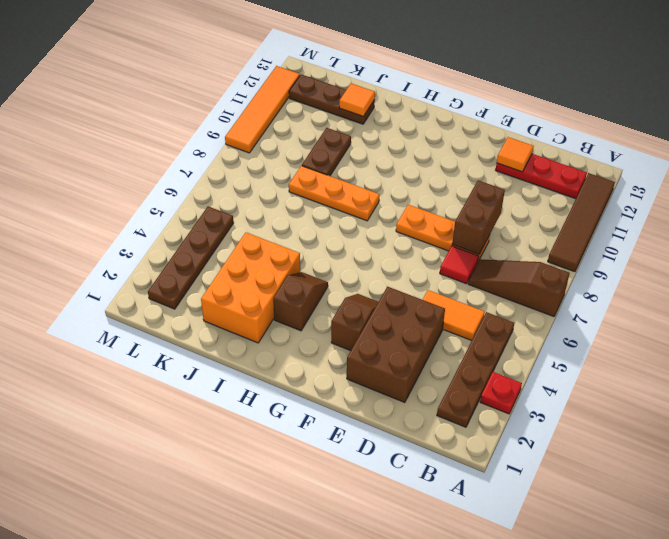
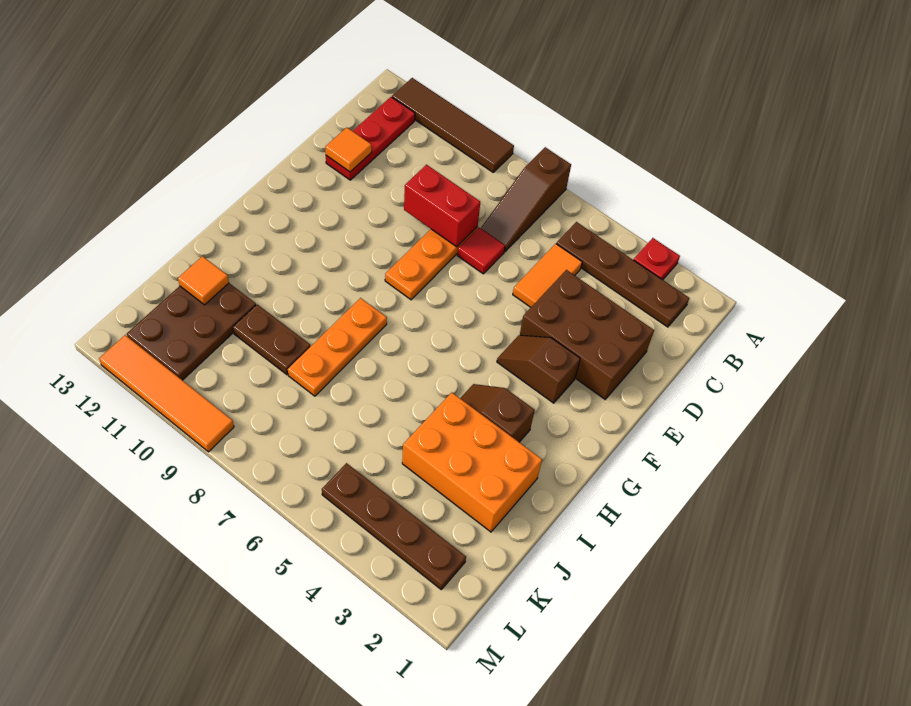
brown 1x2 brick [452,180,505,254] -> red 1x2 brick [404,165,480,247]
brown 1x3 plate [289,74,375,124] -> brown 2x3 plate [127,283,256,380]

